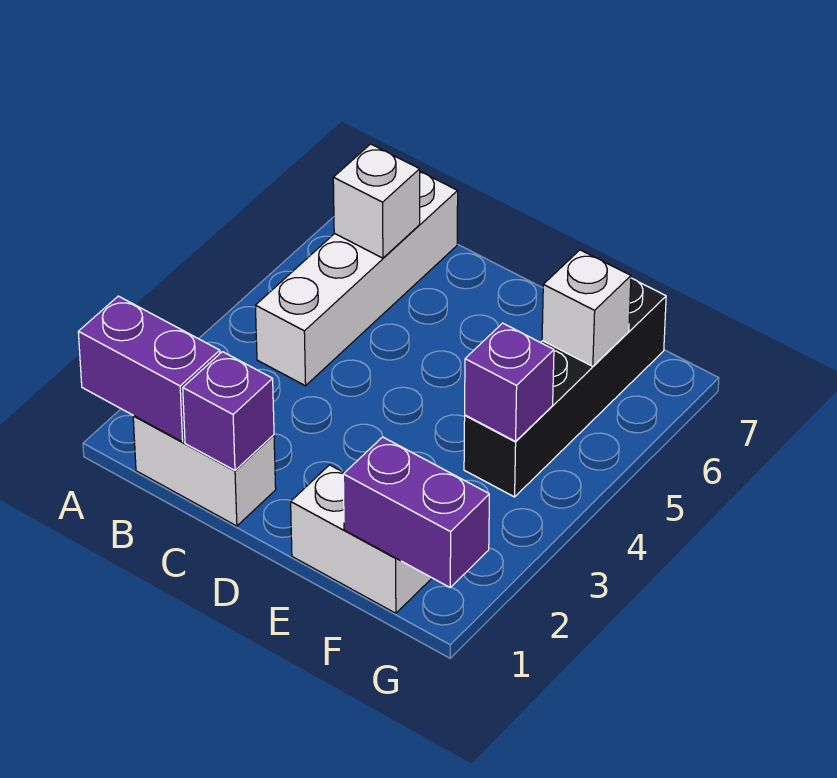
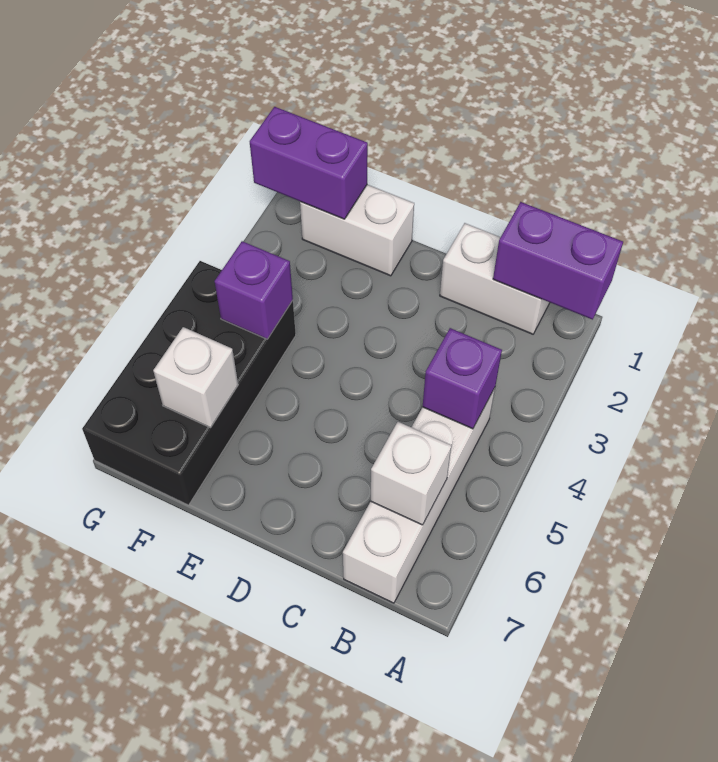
purple 1x1 brick [183,352,274,470] -> purple 1x1 brick moved to [423,328,502,429]
black 1x4 brick [464,278,666,497] -> black 2x4 brick [82,261,296,505]

